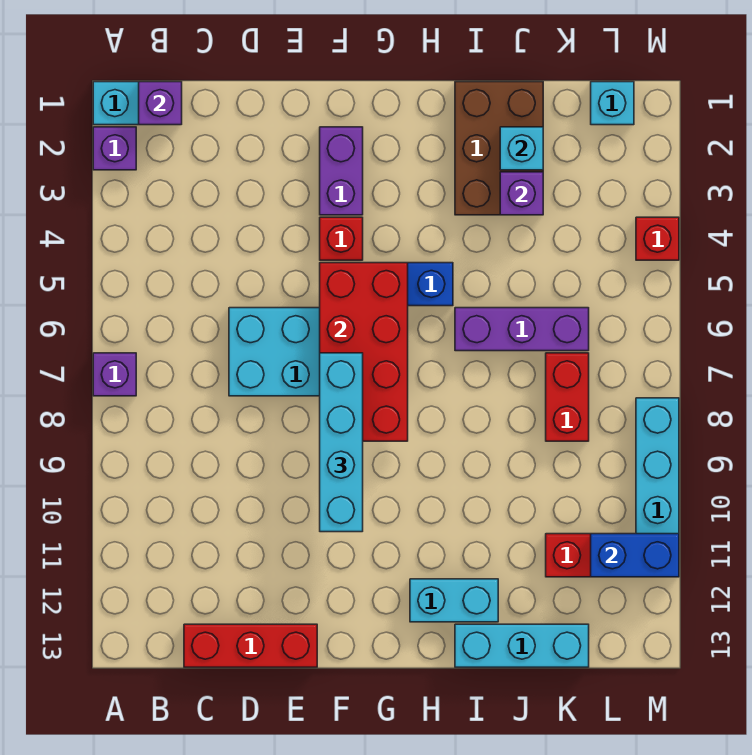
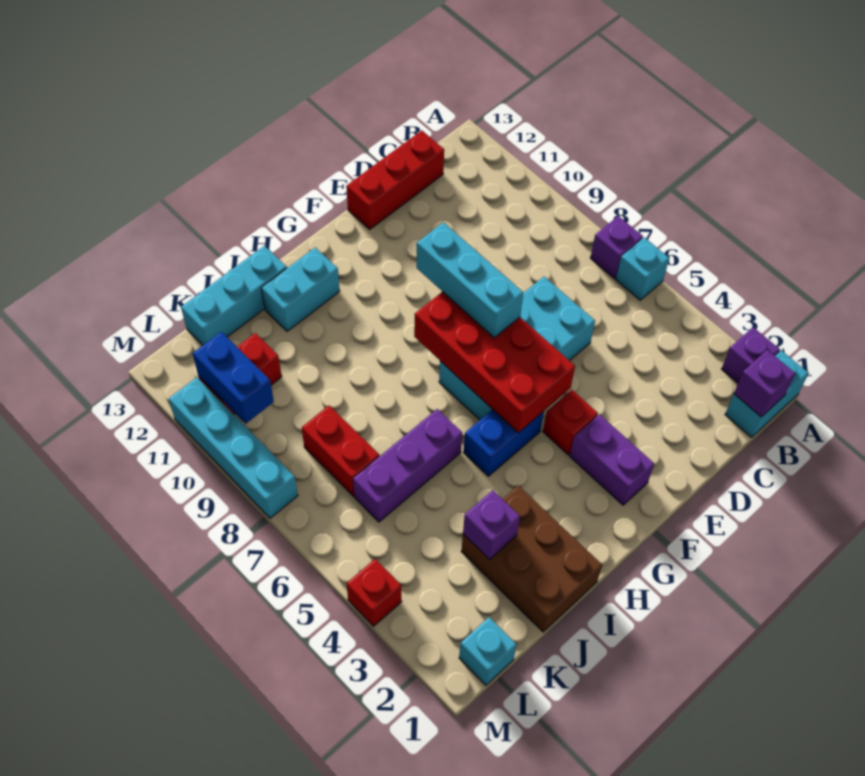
cyan 1x4 brick [320,353,363,532] -> cyan 1x3 brick [417,222,523,338]
cyan 1x1 brick [500,127,543,170] -> cyan 1x1 brick moved to [616,237,669,300]
blue 1x2 brick [591,534,679,577] -> blue 1x2 brick turned to [193,332,274,424]

